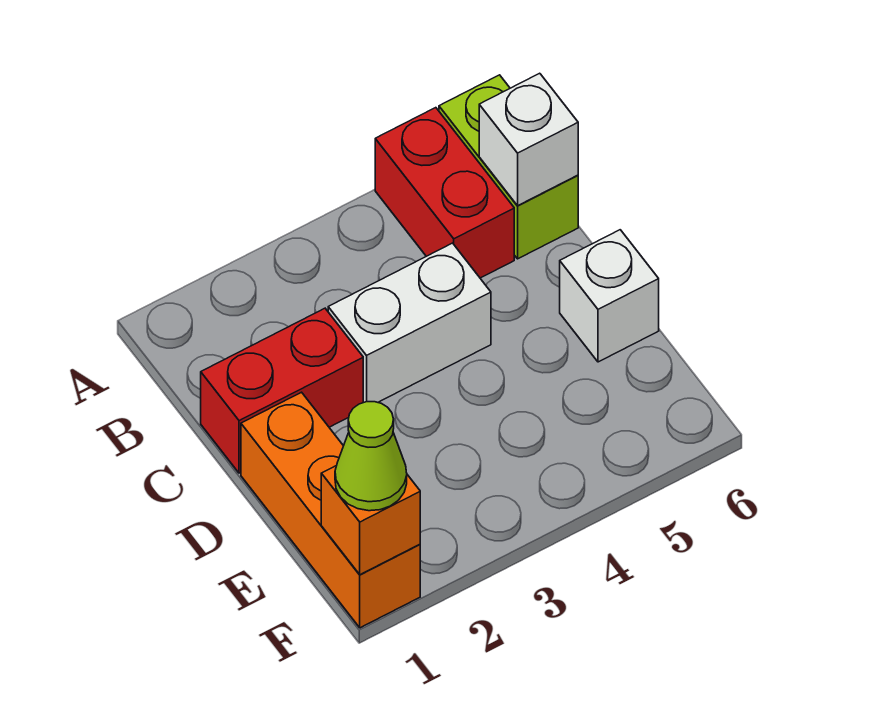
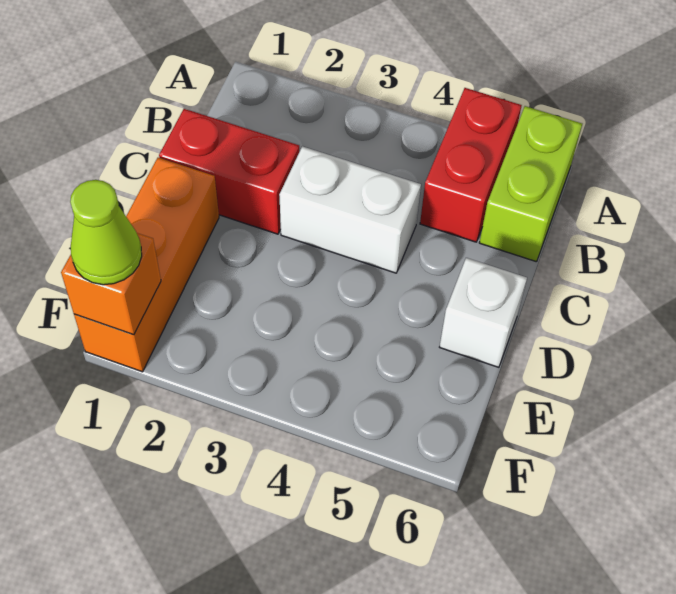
white 1x1 brick [479,73,578,206] -> none

